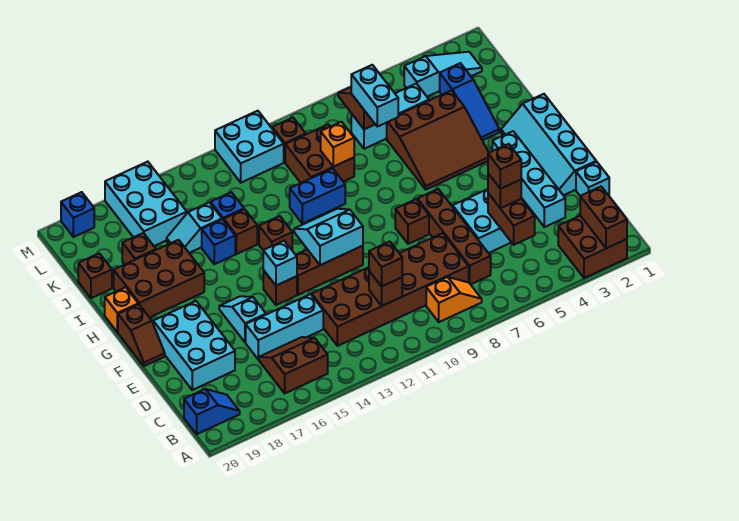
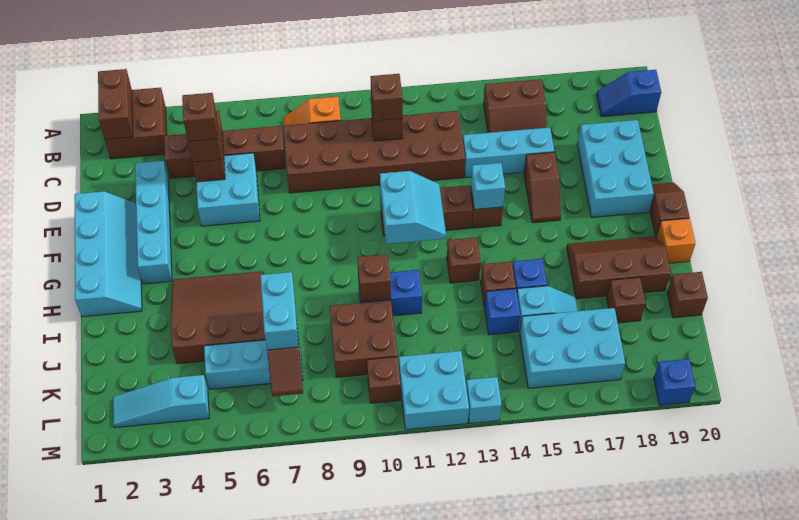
brown 1x4 brick [417,189,491,284] -> brown 1x4 brick turned to [164,126,286,178]
cyan 1x1 brick [576,162,609,196] -> cyan 1x1 brick moved to [466,377,502,423]
cyan 1x2 slope [219,296,266,342] -> brown 1x2 slope [524,152,561,223]
brown 1x1 brick [395,199,429,244] -> brown 1x1 brick moved to [357,254,391,301]
cyan 2x2 slope [294,209,363,265] -> cyan 2x2 slope turned to [380,171,446,244]
brown 2x3 brick [114,240,204,318] -> brown 2x3 slope [567,236,671,299]
blue 1x3 slope [440,63,499,140] -> none
orange 1x1 brick [321,122,354,167] -> none
cyan 2x3 brick [105,162,187,246] -> cyan 2x3 brick turned to [520,308,625,388]

